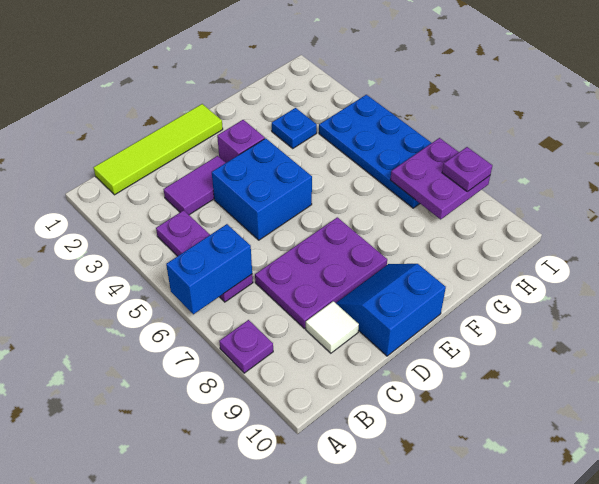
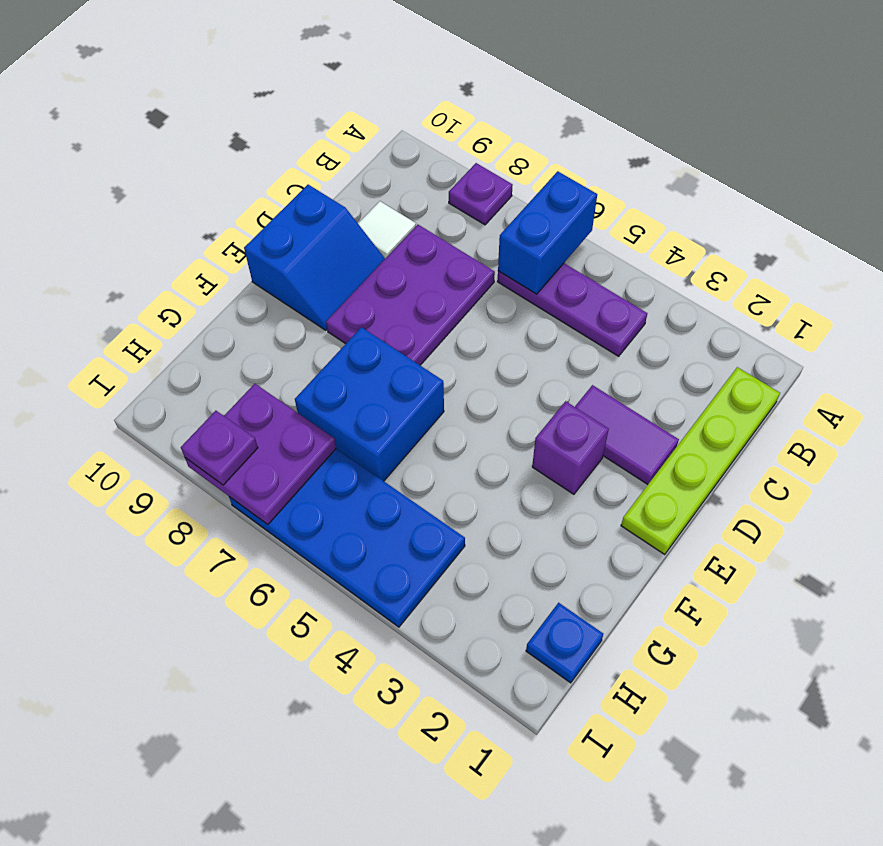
lime 1x4 tile [94,104,223,195] -> lime 1x4 plate [621,367,780,555]
purple 1x2 tile [163,156,226,215] -> purple 1x2 tile turned to [575,385,679,484]
blue 2x2 brick [212,138,312,240] -> blue 2x2 brick moved to [295,327,444,481]
blue 1x1 plate [272,108,317,148] -> blue 1x1 plate moved to [526,603,603,683]

